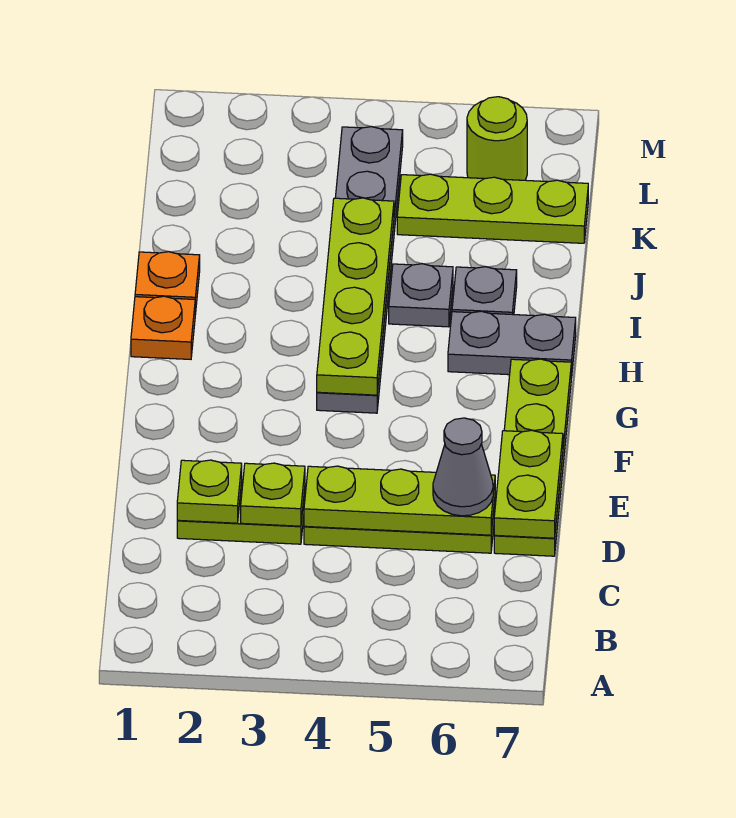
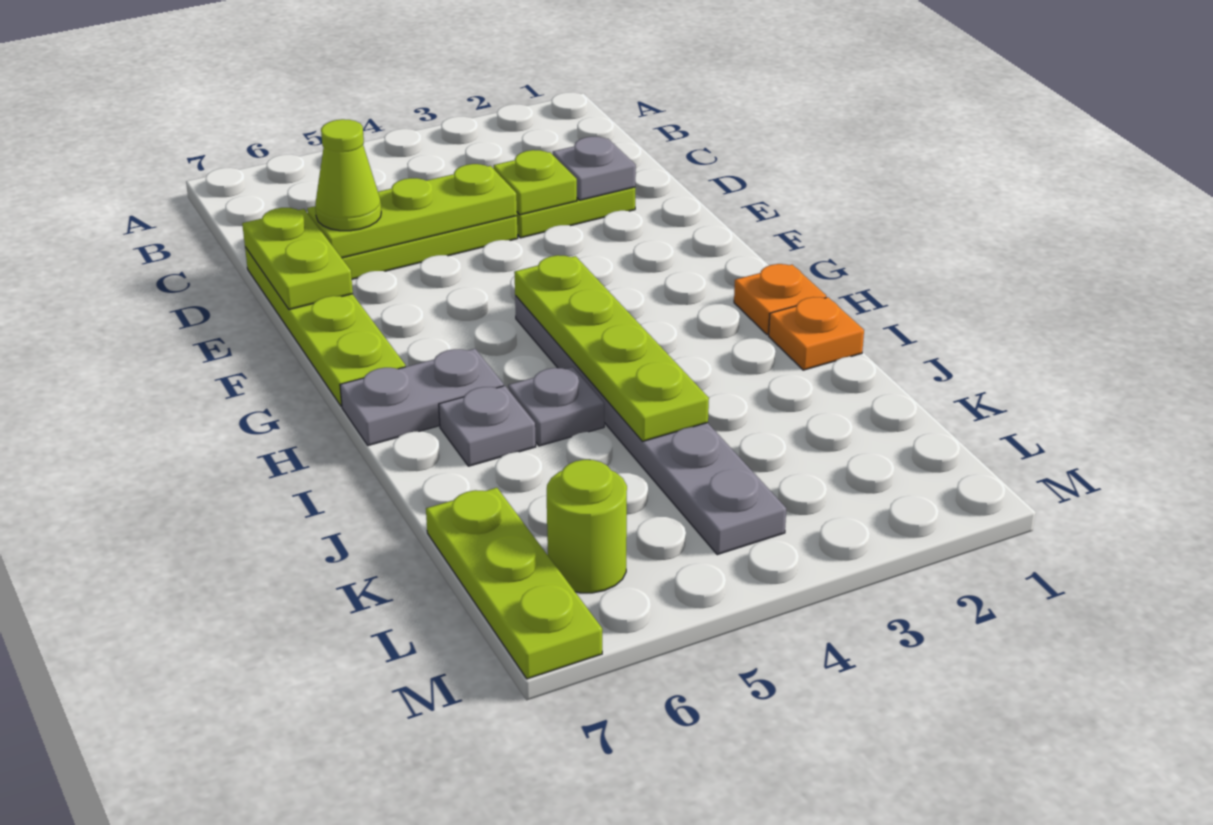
lime 1x1 plate [177,460,242,523] -> grey 1x1 plate [553,137,636,200]
grey 1x1 cone [433,418,493,516] -> lime 1x1 cone [315,119,381,231]
lime 1x3 plate [397,174,588,243] -> lime 1x3 plate turned to [426,488,602,679]

